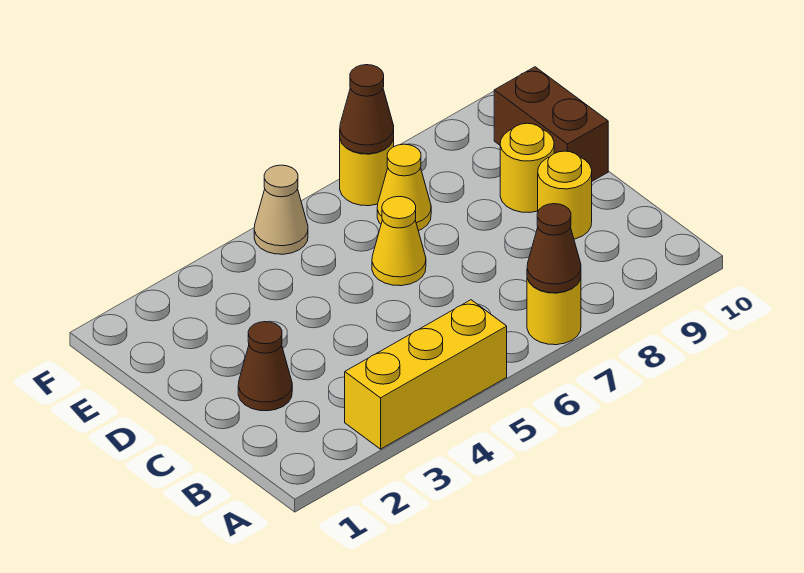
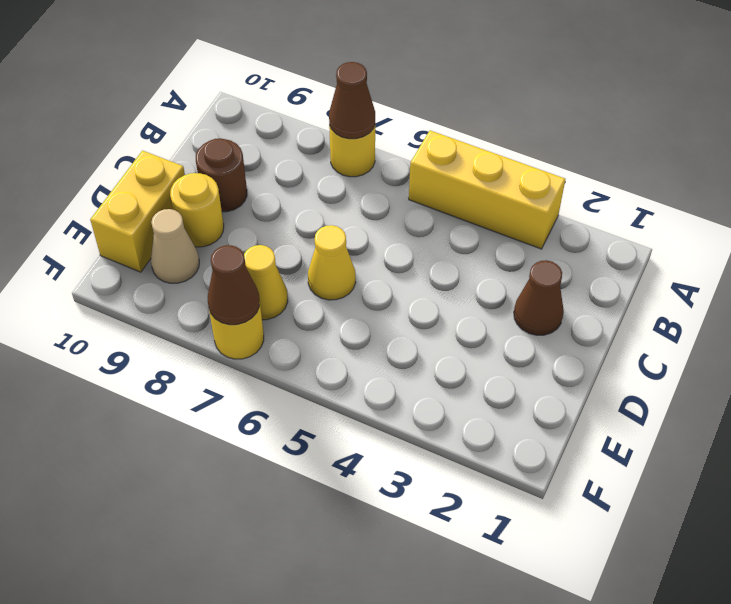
yellow 1x1 round brick [538,151,592,239] -> brown 1x1 round brick [196,138,247,212]
brown 1x2 brick [494,67,608,181] -> yellow 1x2 brick [90,151,185,272]
tan 1x1 cone [254,165,308,254] -> tan 1x1 cone moved to [151,209,199,283]

